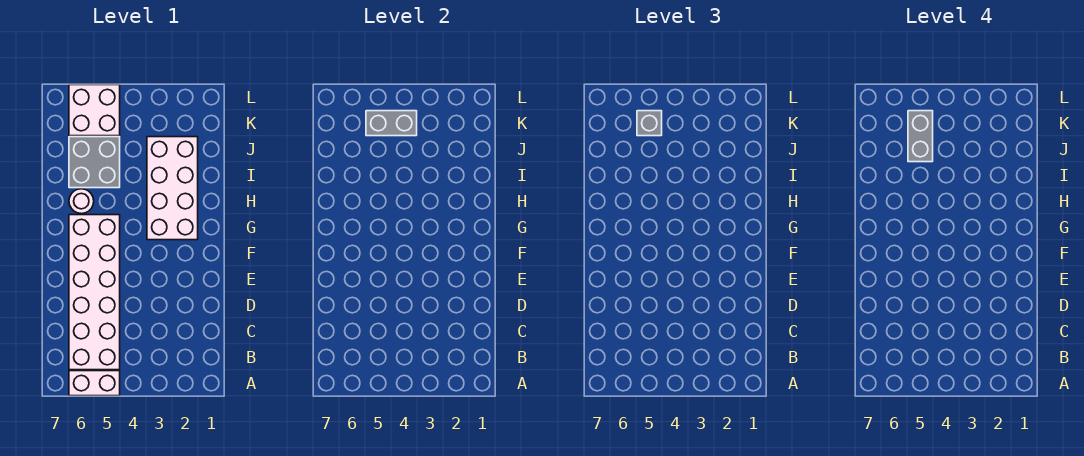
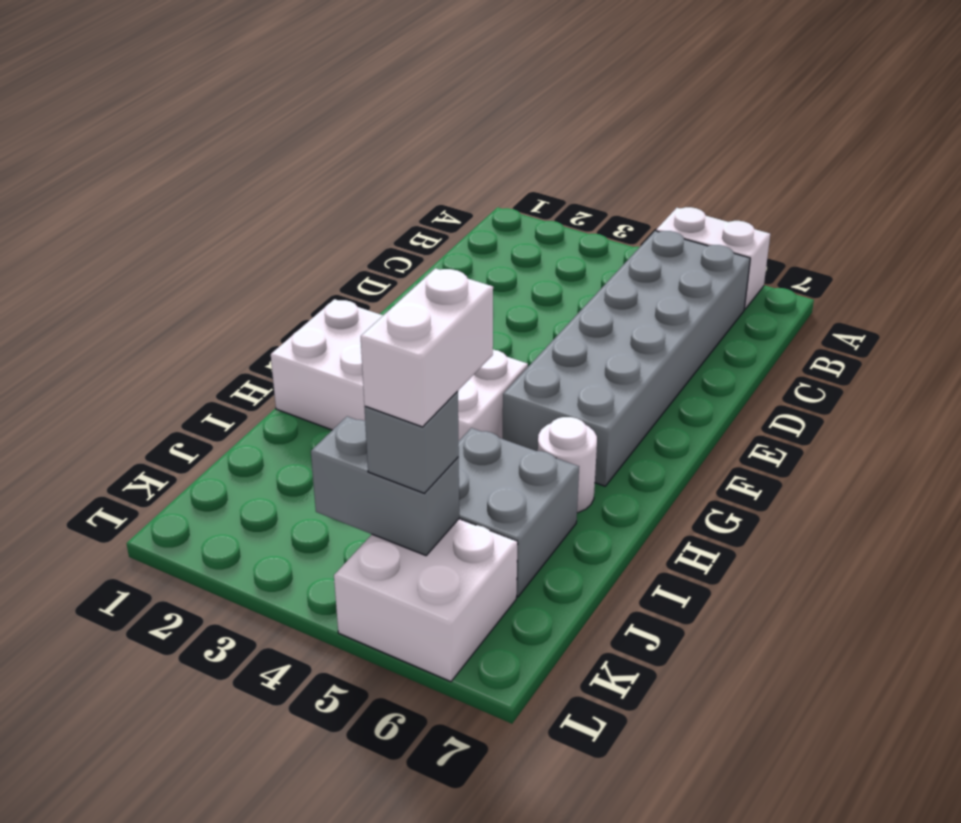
white 2x6 brick [69,215,120,370] -> grey 2x6 brick [503,231,750,486]
white 2x4 brick [147,137,198,240] -> white 2x4 brick turned to [271,299,528,441]
grey 1x2 brick [908,111,933,162] -> white 1x2 brick [361,268,493,427]

